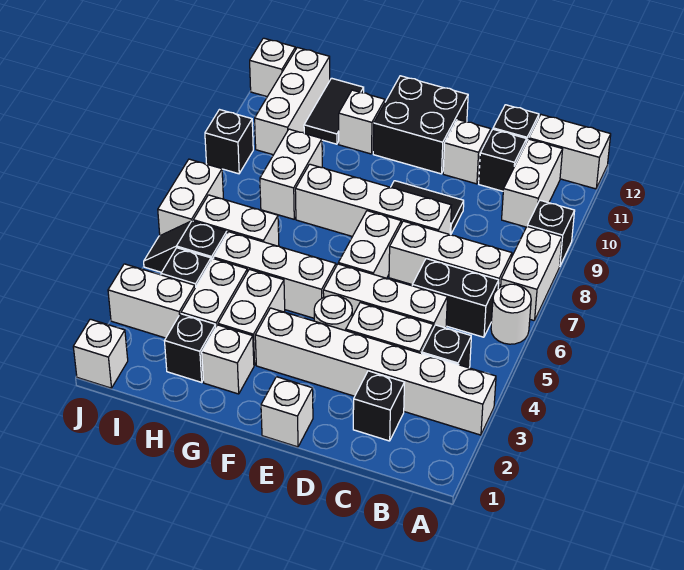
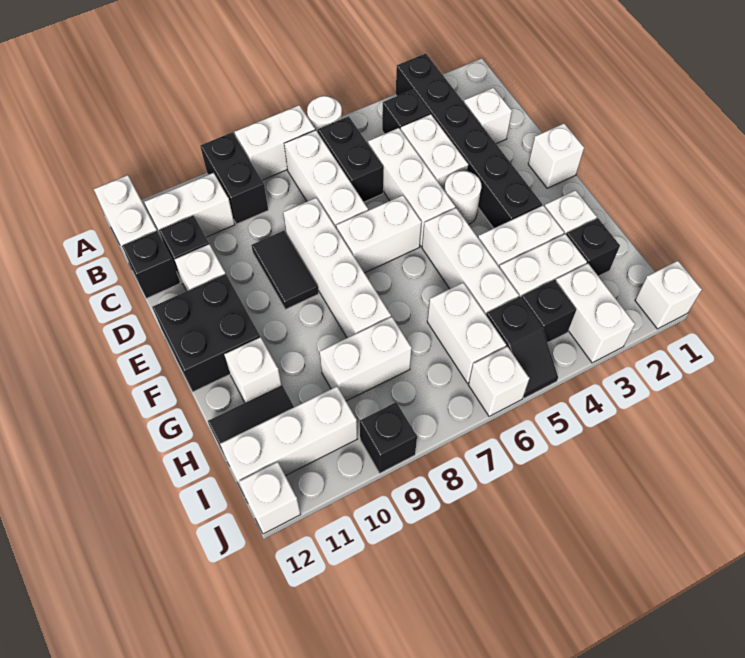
white 1x6 brick [255,308,496,435] -> black 1x6 brick [396,53,542,228]
black 1x1 brick [527,200,575,265] -> black 1x2 brick [200,132,268,224]
black 1x1 brick [353,371,405,441] -> white 1x1 brick [464,88,512,144]
white 1x2 brick [158,159,224,235] -> white 1x1 brick [468,346,530,416]

